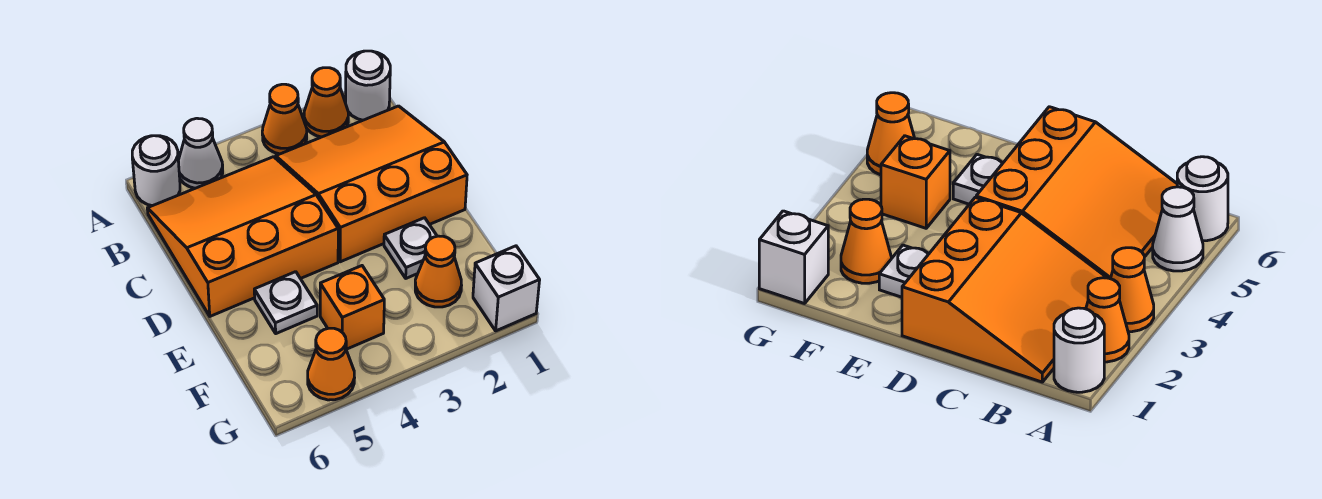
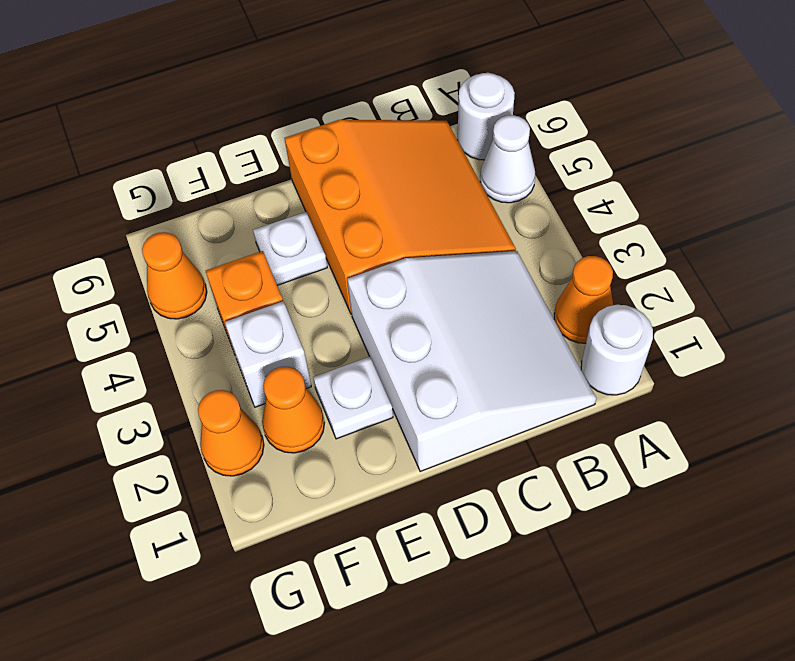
orange 1x1 cone [262,84,307,154] -> orange 1x1 cone moved to [198,390,264,476]
orange 3x3 slope [276,106,467,262] -> white 3x3 slope [347,251,596,472]
white 1x1 brick [473,246,540,331] -> white 1x1 brick moved to [225,301,311,407]

